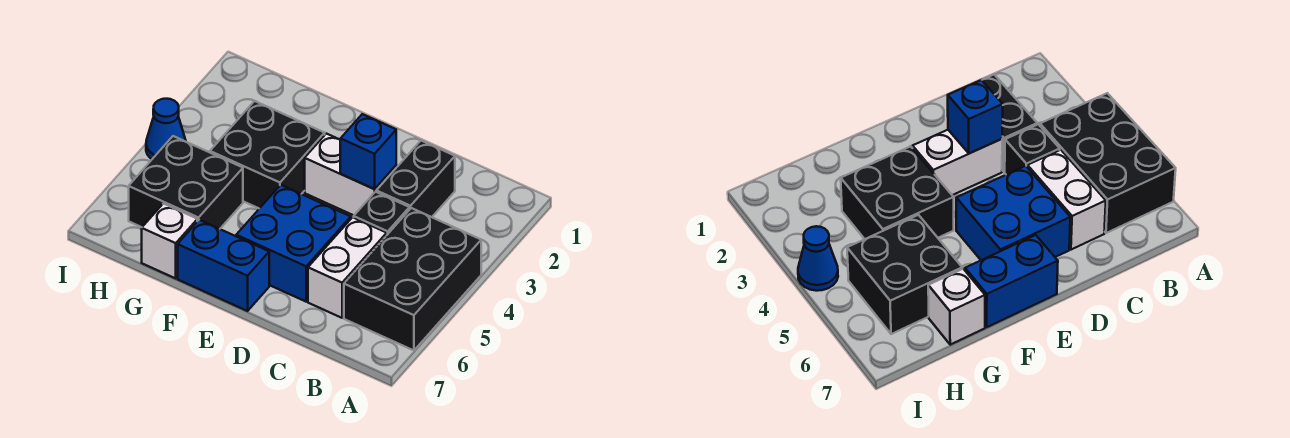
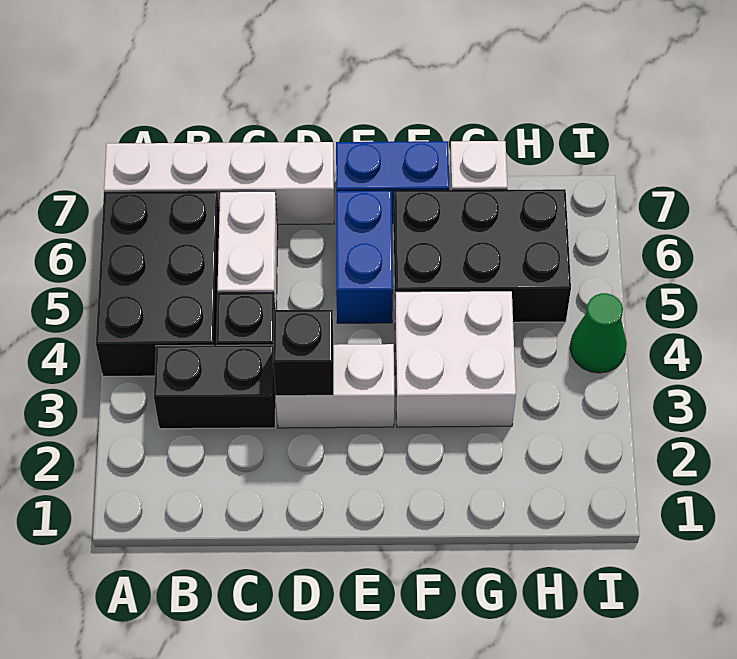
none -> white 1x4 brick [104,142,334,224]
black 1x2 brick [376,141,455,217] -> black 1x2 brick turned to [154,345,276,429]
blue 1x1 brick [340,114,396,189] -> black 1x1 brick [273,310,334,396]
blue 2x2 brick [236,185,351,302] -> blue 1x2 brick [336,191,393,323]
black 2x2 brick [210,101,325,209] -> white 2x2 brick [395,291,516,427]
black 2x2 brick [129,136,243,229] -> black 2x3 brick [394,189,571,322]
blue 1x1 cone [146,99,186,159] -> green 1x1 cone [570,293,627,373]

